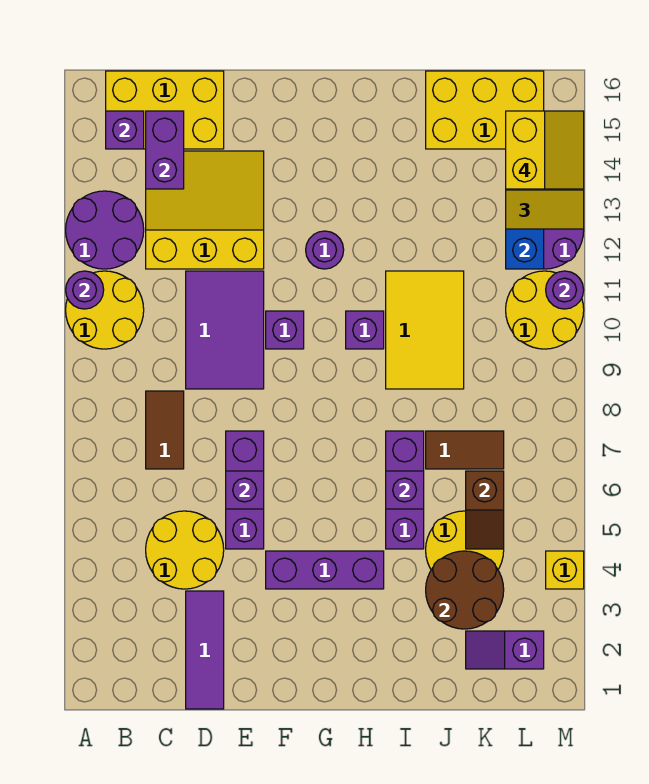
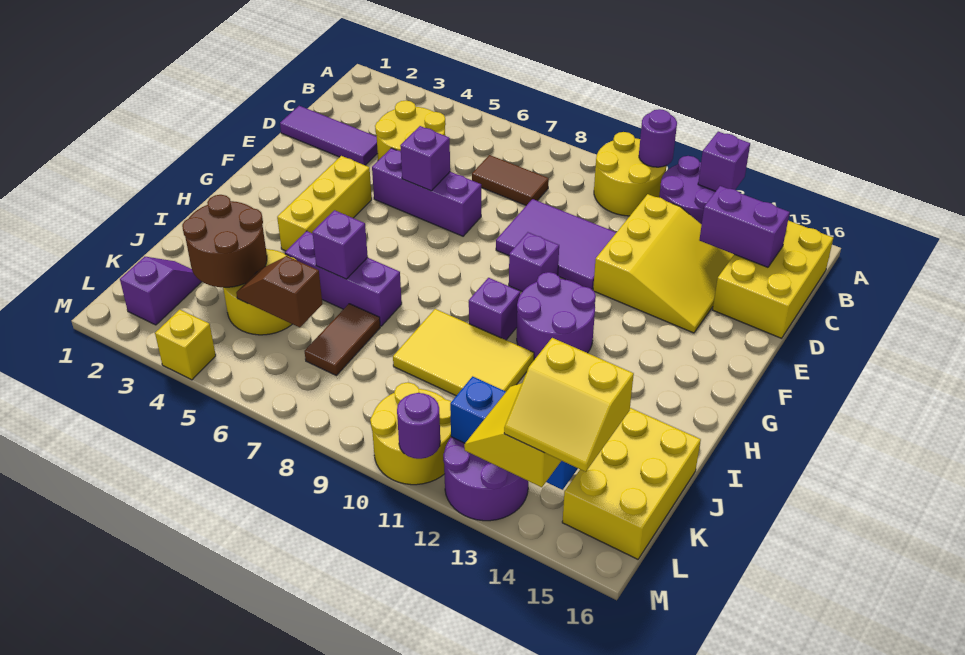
purple 1x1 brick [106,111,144,149] -> purple 1x1 brick moved to [698,132,750,191]
purple 1x3 brick [266,551,384,589] -> yellow 1x3 brick [277,156,372,251]
purple 1x1 round brick [306,231,344,269] -> purple 2x2 round brick [517,272,596,360]

